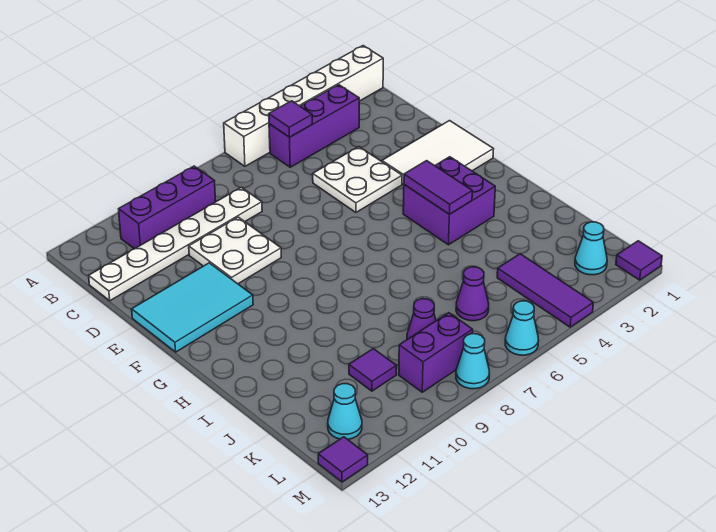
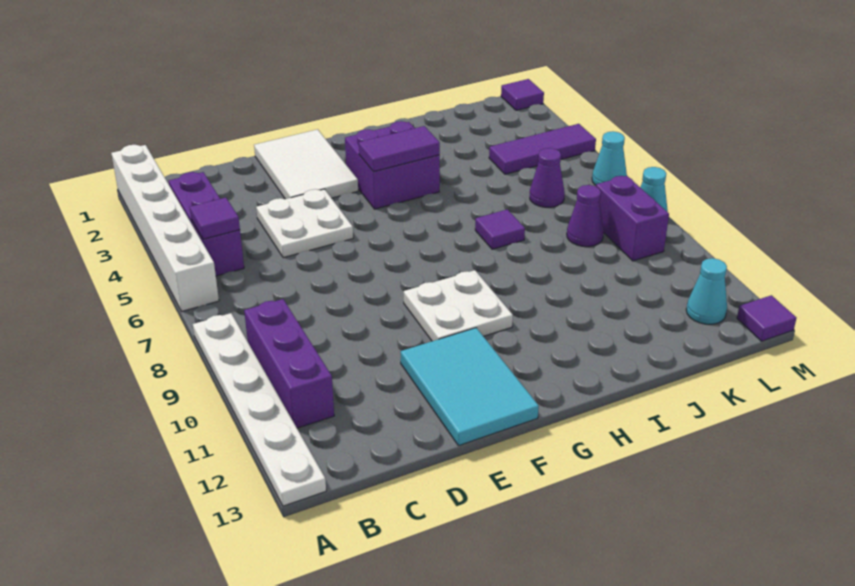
white 1x6 plate [89,187,262,301] -> white 1x6 plate moved to [193,313,326,506]
white 2x2 plate [189,217,281,284] -> white 2x2 plate moved to [404,270,513,341]
purple 1x1 tile [349,349,397,391] -> purple 1x1 tile moved to [475,209,525,249]
cyan 1x1 cone [575,222,607,275] -> none

